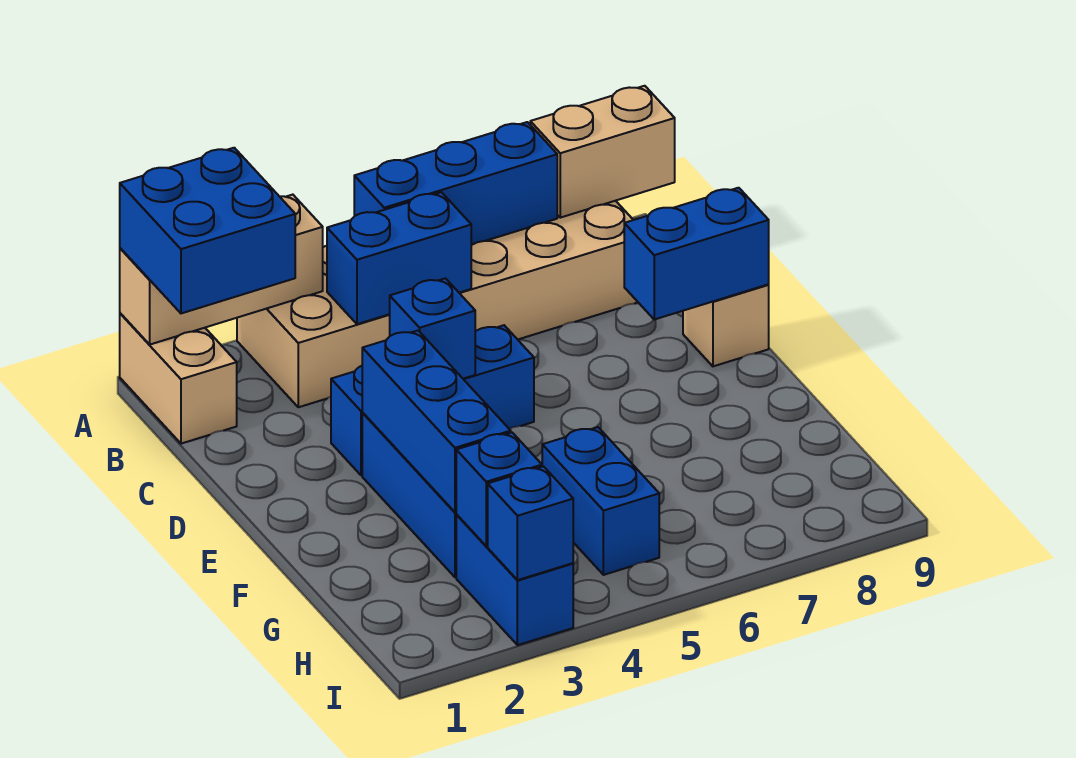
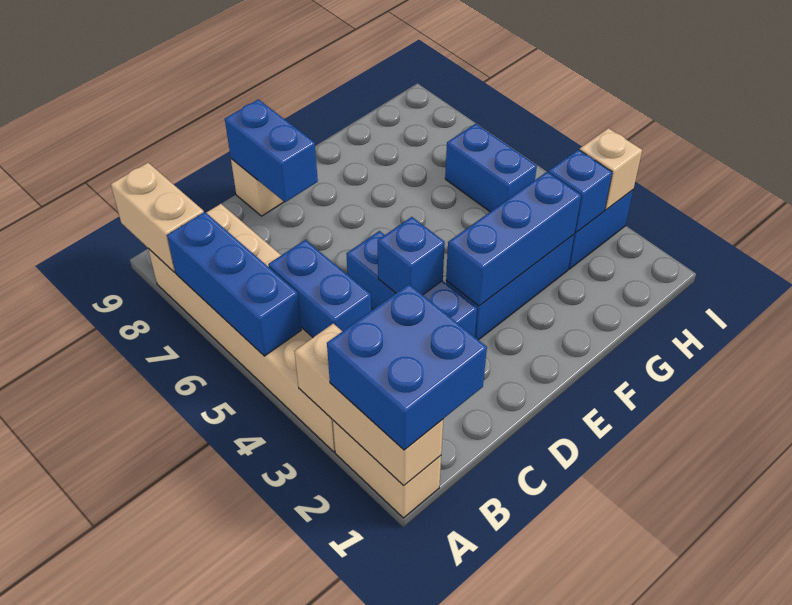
tan 1x2 brick [120,313,237,444] -> tan 1x2 brick turned to [333,420,441,518]
blue 1x2 brick [542,427,659,575] -> blue 1x2 brick turned to [445,124,537,212]
blue 1x1 brick [488,466,573,580] -> tan 1x1 brick [580,128,642,210]

